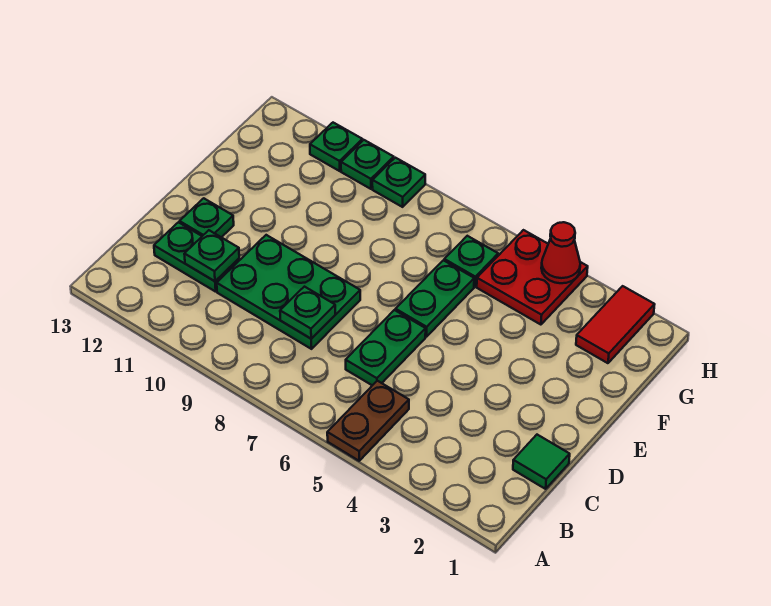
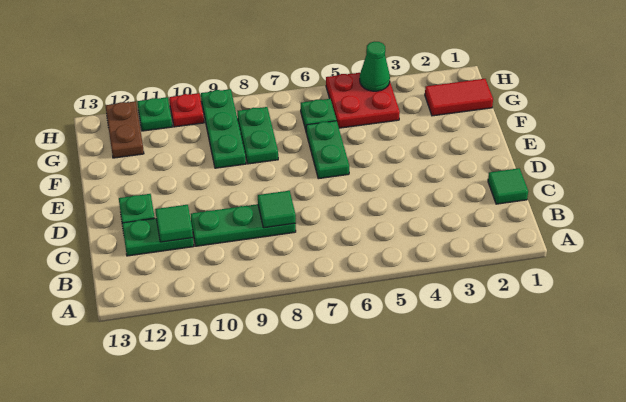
brown 1x2 plate [327,381,409,461] -> brown 1x2 plate moved to [106,101,144,158]
green 1x2 plate [346,310,426,385] -> green 1x2 plate moved to [237,107,278,164]
green 2x3 plate [217,235,360,349] -> green 1x3 plate [191,204,296,246]
green 1x1 plate [280,287,335,339] -> green 1x1 tile [258,191,296,228]
green 1x1 plate [184,230,239,281] -> green 1x1 tile [155,205,193,242]
red 1x2 tile [576,286,655,363] -> red 1x2 tile turned to [425,79,493,116]
red 1x1 cone [541,222,580,283] -> green 1x1 cone [360,42,390,91]
green 1x1 plate [372,158,425,207] -> green 1x3 plate [201,89,246,168]
green 1x1 plate [341,140,394,189] -> red 1x1 plate [169,93,204,127]

